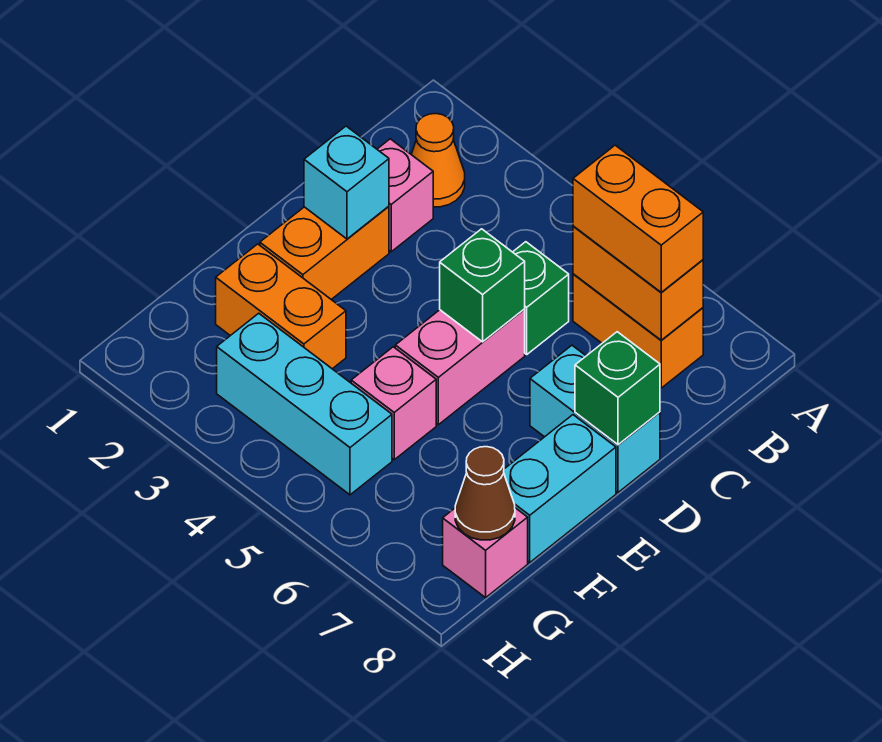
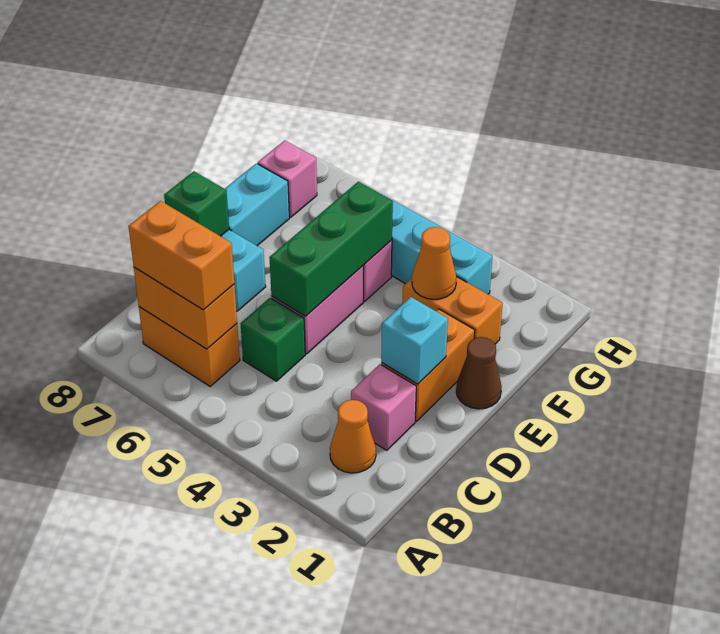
green 1x1 brick [440,229,525,342] -> green 1x3 brick [269,182,393,316]
none -> orange 1x1 cone [412,227,456,299]
brown 1x1 cone [455,447,515,540] -> brown 1x1 cone moved to [456,337,502,409]

